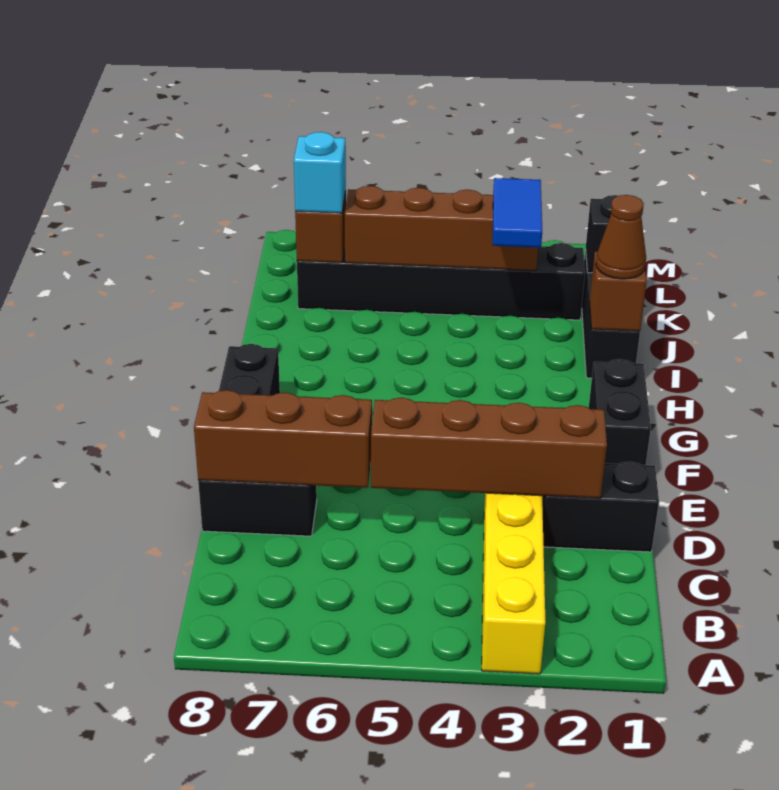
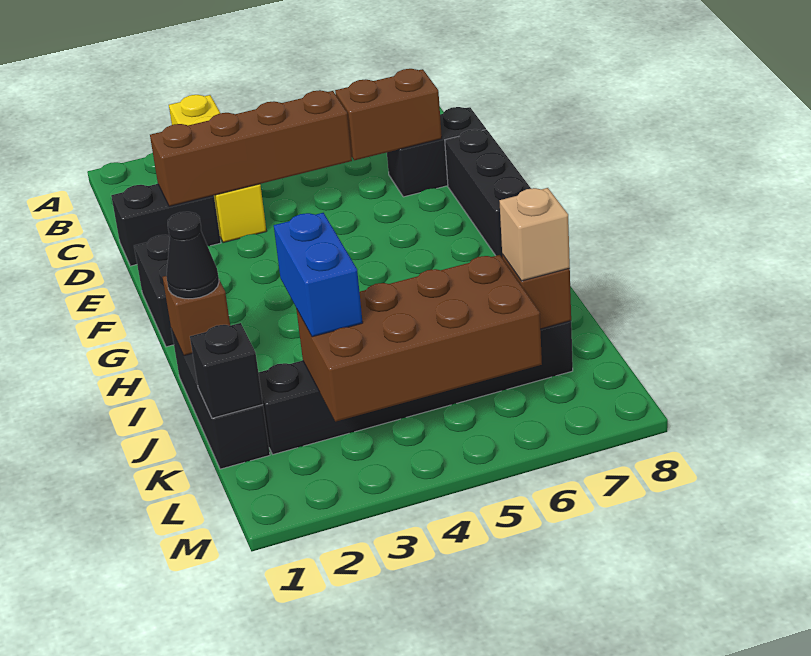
brown 1x3 brick [194,390,372,488] -> brown 1x2 brick [335,69,442,160]
brown 1x1 cone [596,195,646,279] -> black 1x1 cone [166,212,219,299]
blue 1x2 tile [493,178,542,248] -> blue 1x2 brick [274,213,363,337]
brown 1x4 brick [345,186,538,270] -> brown 2x4 brick [296,255,542,422]
cyan 1x1 brick [294,132,346,213] -> tan 1x1 brick [499,188,570,281]

